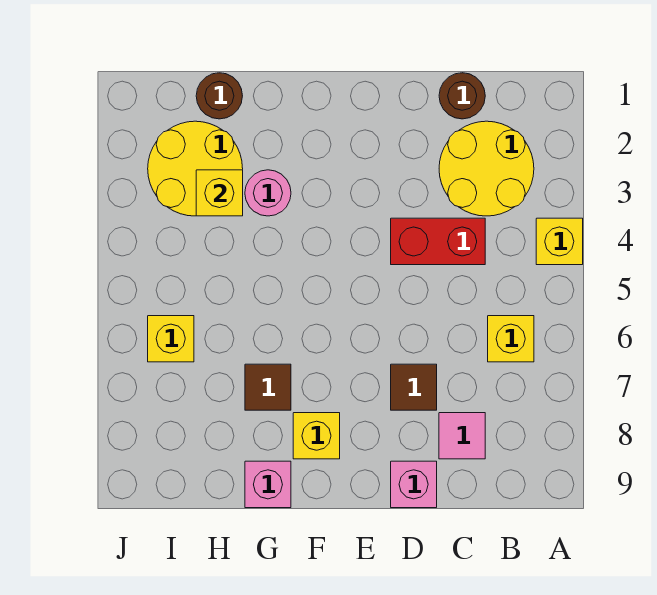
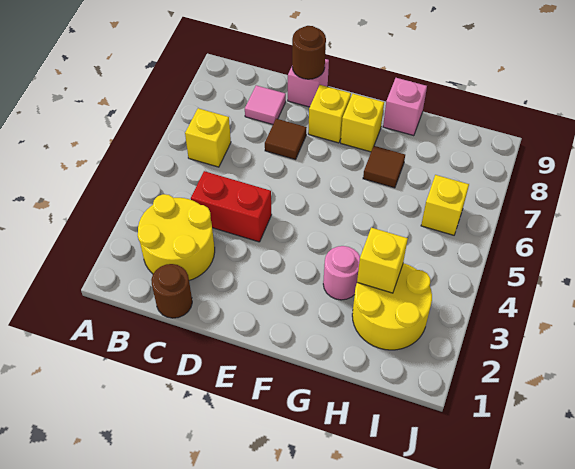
yellow 1x1 brick [536,218,583,265] -> yellow 1x1 brick moved to [308,85,351,143]
brown 1x1 round brick [196,73,242,119] -> brown 1x1 round brick moved to [292,26,326,79]

